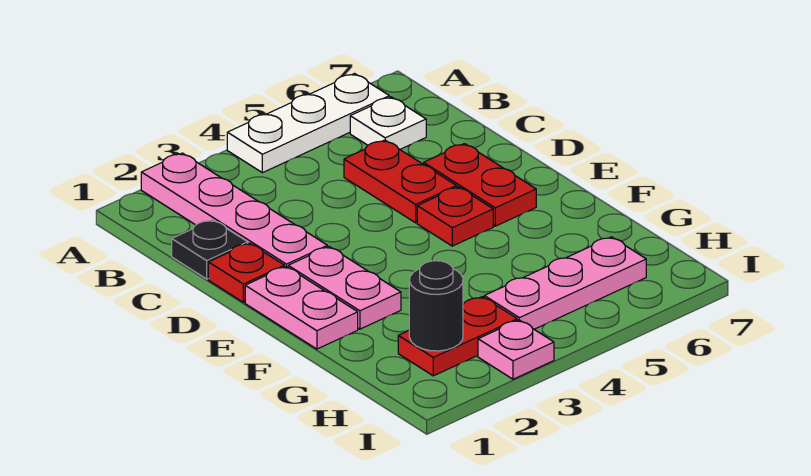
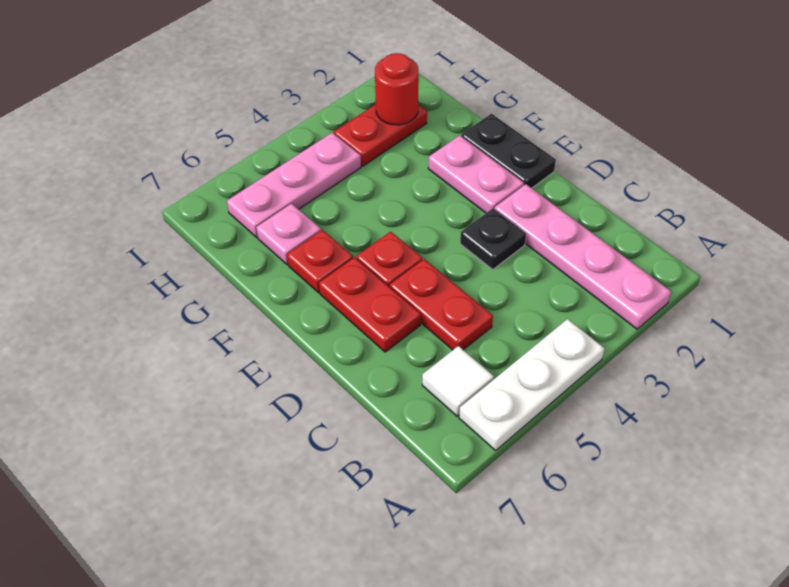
white 1x1 plate [350,97,426,149] -> white 1x1 tile [422,346,494,416]
black 1x1 plate [172,220,248,279] -> black 1x1 plate moved to [460,208,526,270]
red 1x1 plate [208,243,284,302] -> red 1x1 plate moved to [287,230,353,293]
pink 1x2 plate [245,267,358,349] -> black 1x2 plate [461,114,556,188]
black 1x1 round brick [409,261,463,351] -> red 1x1 round brick [375,53,418,125]
pink 1x1 plate [478,320,554,379] -> pink 1x1 plate moved to [256,204,321,264]

